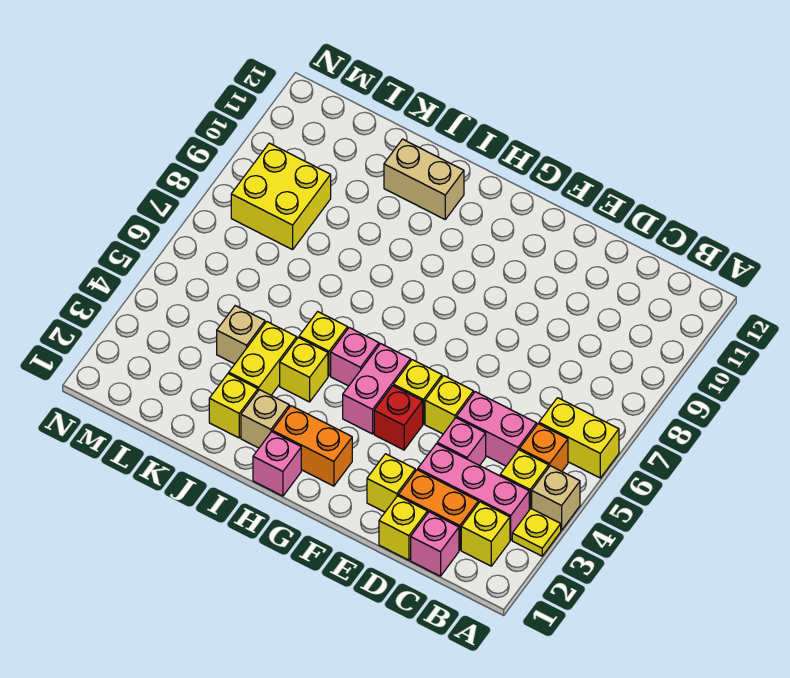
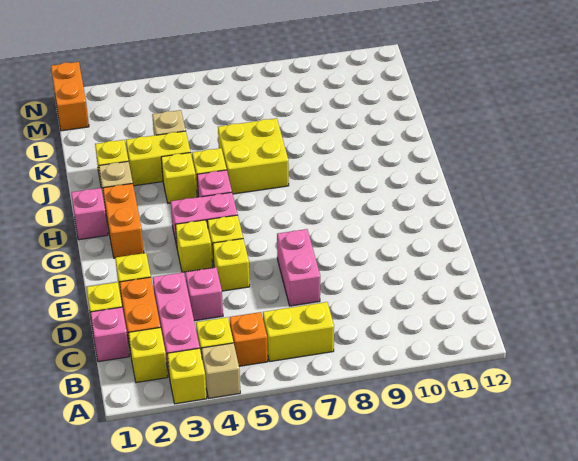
yellow 1x1 plate [512,509,561,556] -> yellow 1x1 brick [167,348,207,404]
yellow 1x2 brick [539,398,619,478] -> yellow 1x2 brick turned to [263,302,334,362]
pink 1x2 brick [457,392,537,466] -> pink 1x2 brick moved to [277,229,320,306]
red 1x1 brick [374,386,423,450] -> yellow 1x1 brick [175,220,212,272]
tan 1x2 brick [384,139,464,219] -> none
yellow 2x2 brick [231,143,331,250] -> yellow 2x2 brick moved to [218,118,289,194]
none -> orange 1x2 brick [51,62,89,131]

